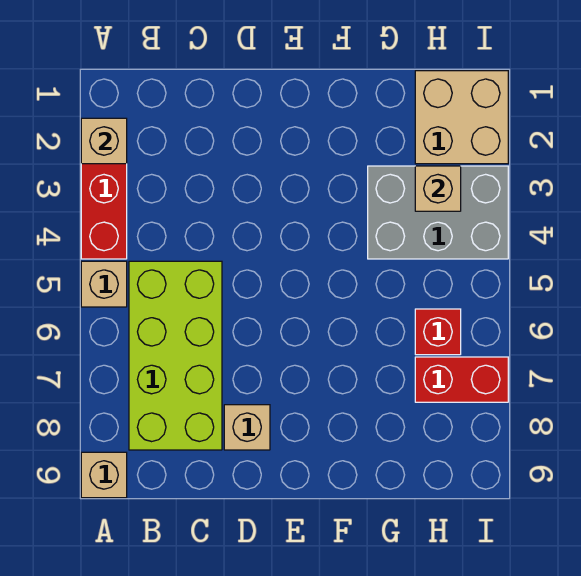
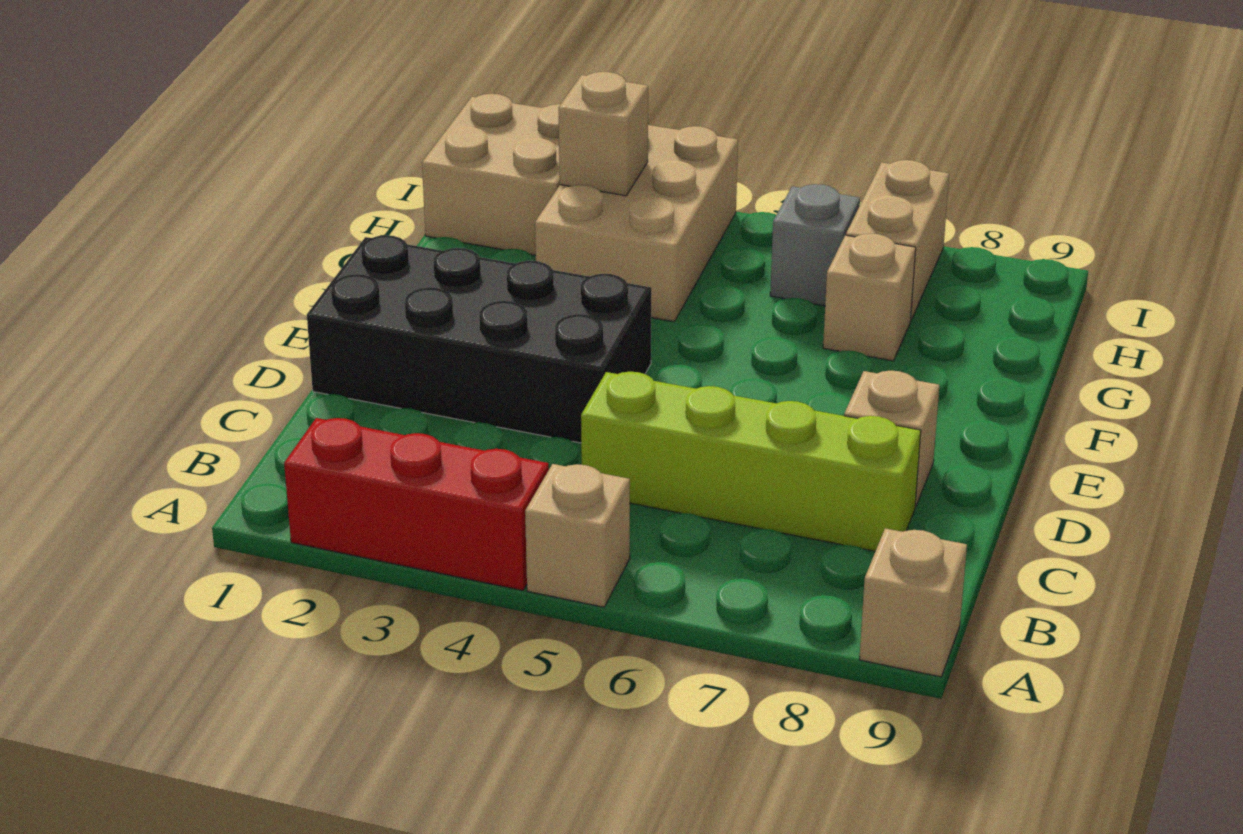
tan 1x1 brick [81,118,127,164] -> tan 1x1 brick moved to [823,234,916,361]
lime 2x4 brick [129,261,222,450] -> lime 1x4 brick [581,372,921,551]
none -> black 2x4 brick [307,235,651,443]
grey 2x3 brick [368,166,508,259] -> tan 2x3 brick [535,125,738,322]
red 1x1 brick [415,309,461,355] -> grey 1x1 brick [770,184,860,306]
red 1x2 brick [415,357,508,402] -> tan 1x2 brick [846,160,949,320]

